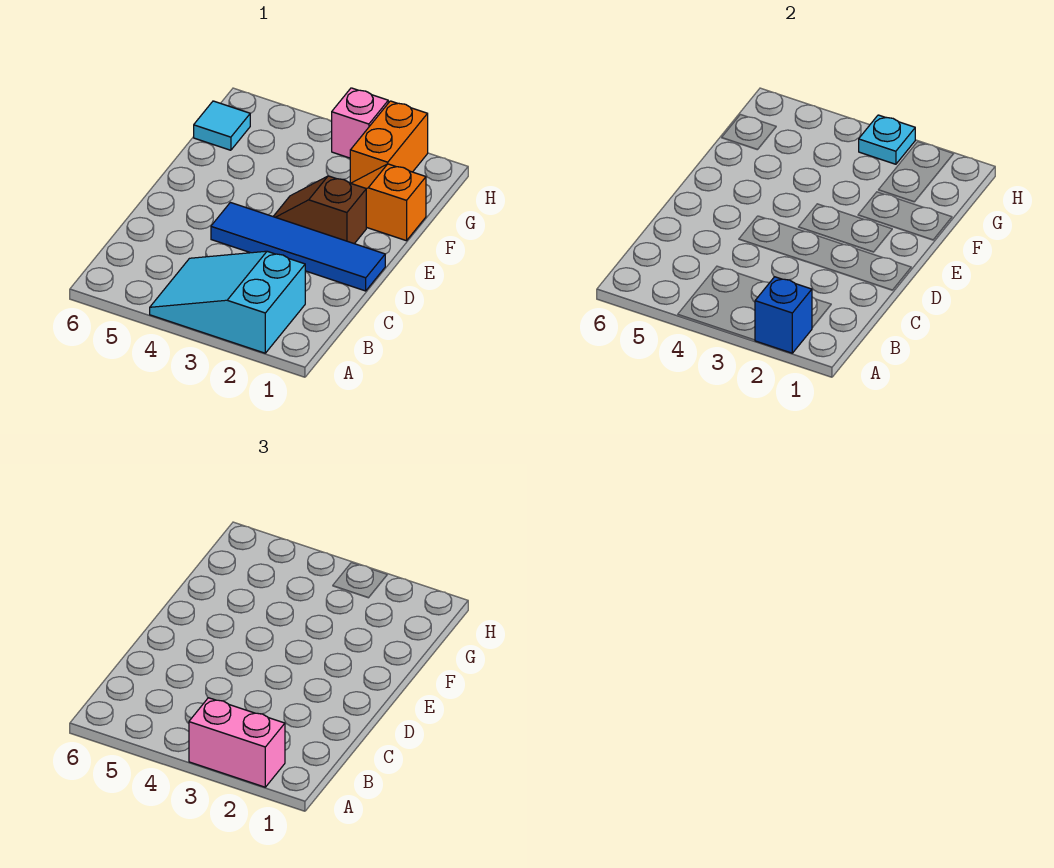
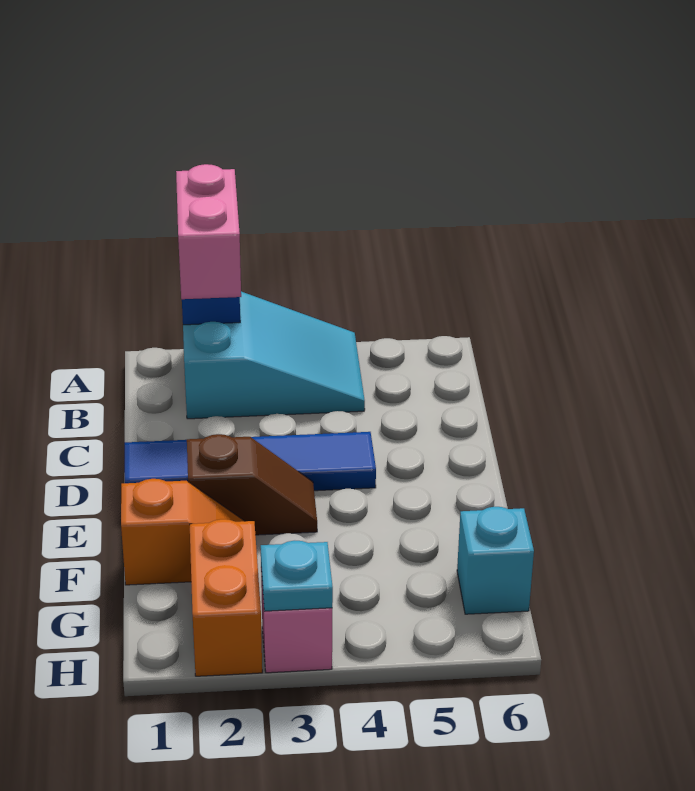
pink 1x2 brick [189,698,285,787] -> pink 1x2 brick turned to [176,164,241,299]
cyan 1x1 tile [194,101,250,150] -> cyan 1x1 brick [457,507,534,614]

